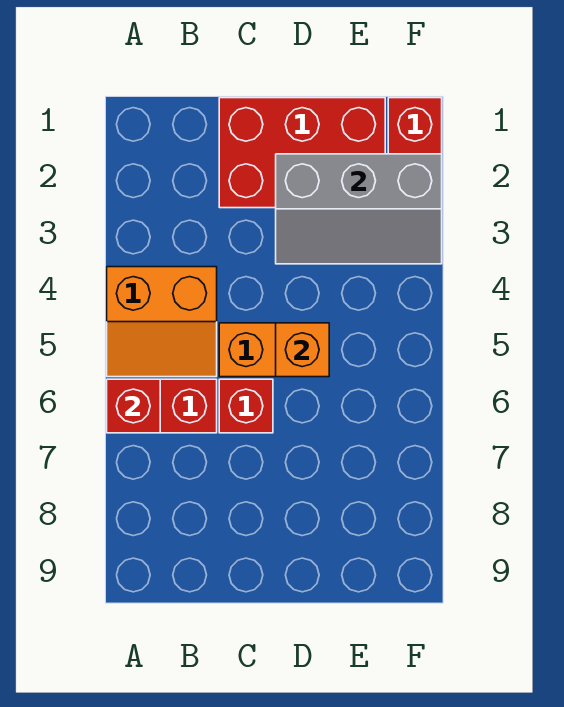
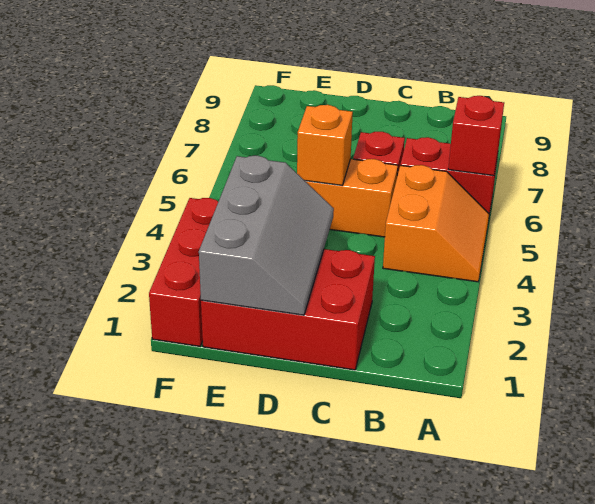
orange 2x2 slope [107,267,217,377] -> orange 2x2 slope turned to [383,165,489,282]
grey 2x3 slope [276,154,442,264] -> grey 2x3 slope turned to [199,156,334,315]

